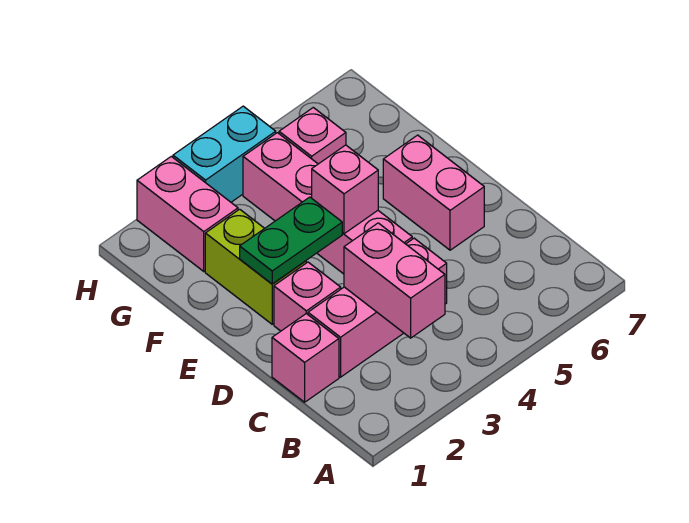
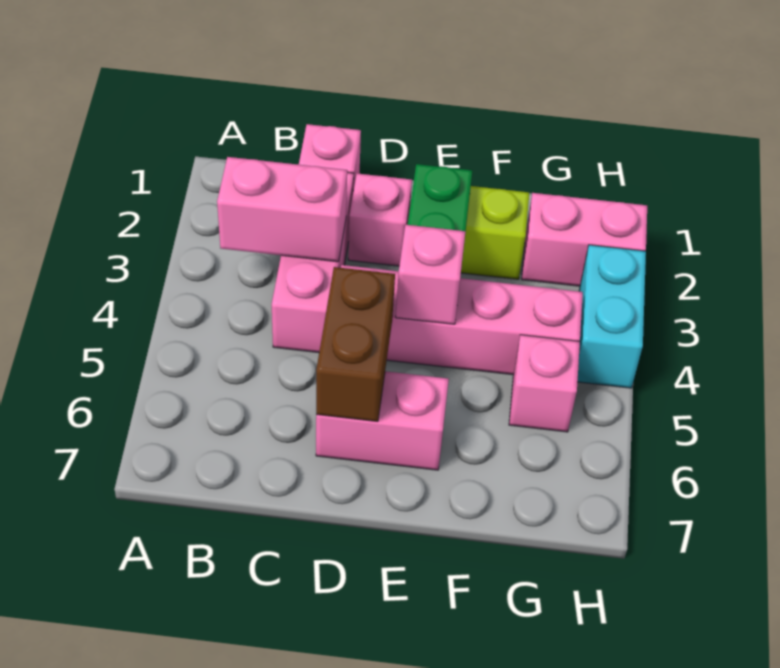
none -> brown 1x2 brick [316,267,395,421]

